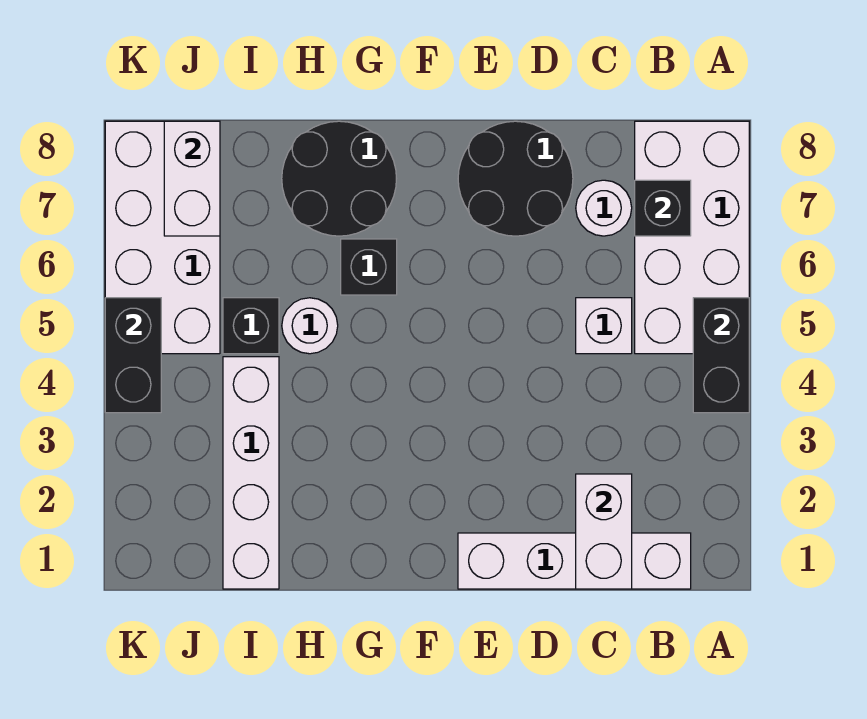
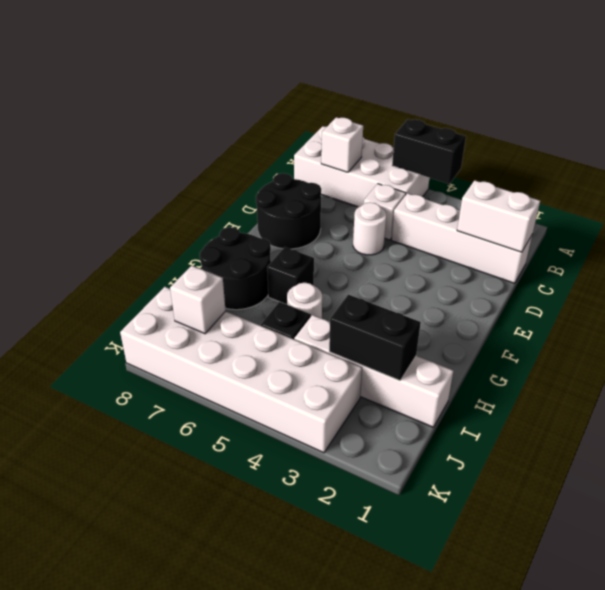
white 1x4 brick [458,533,691,589] -> white 1x4 brick turned to [391,193,532,283]
black 1x1 brick [635,180,691,236] -> white 1x1 brick [321,117,363,172]
white 1x1 round brick [576,180,632,236] -> white 1x1 round brick moved to [353,202,386,255]
white 2x4 brick [105,121,220,354] -> white 2x6 brick [120,287,362,453]
white 1x2 brick [164,121,220,236] -> white 1x1 brick [170,266,226,334]
black 1x2 brick [105,298,161,413] -> black 1x2 brick moved to [329,295,421,381]

